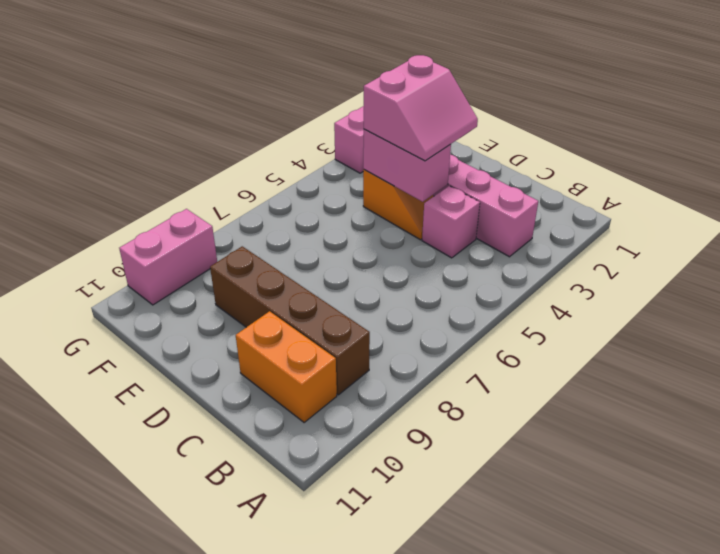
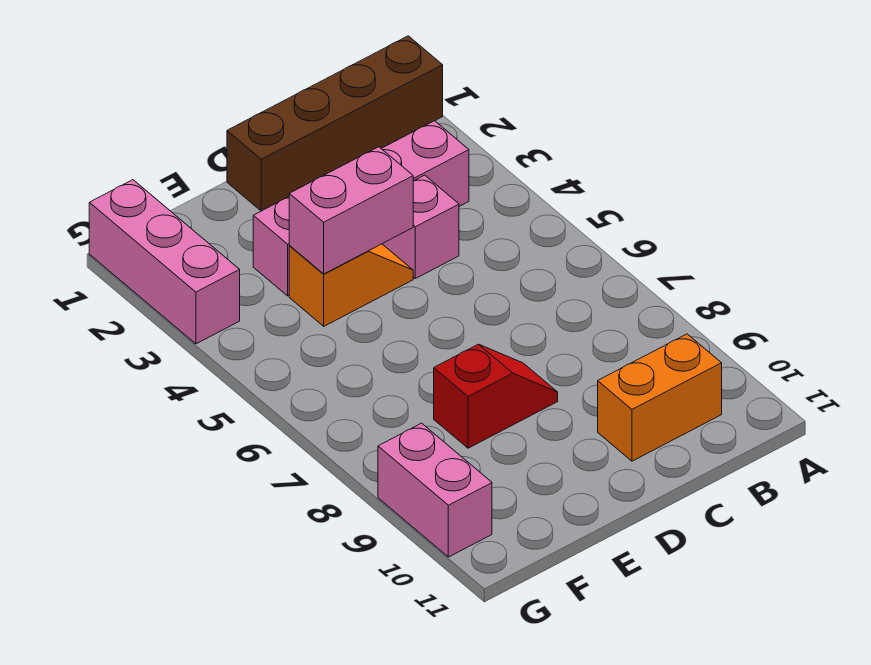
brown 1x4 brick [210,246,370,395] -> brown 1x4 brick moved to [227,36,443,211]
pink 2x2 slope [364,55,478,161] -> none
none -> red 1x2 slope [434,344,558,448]

